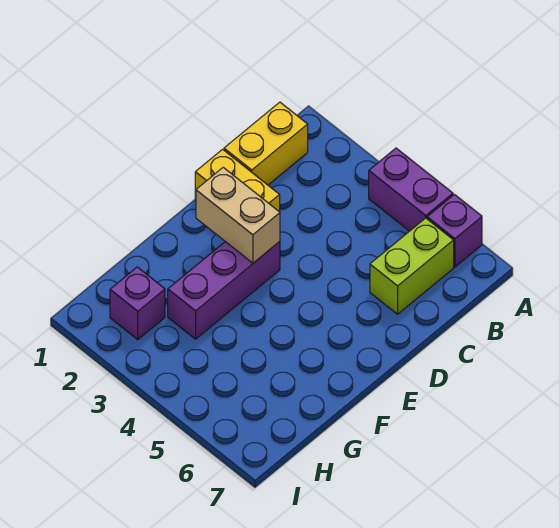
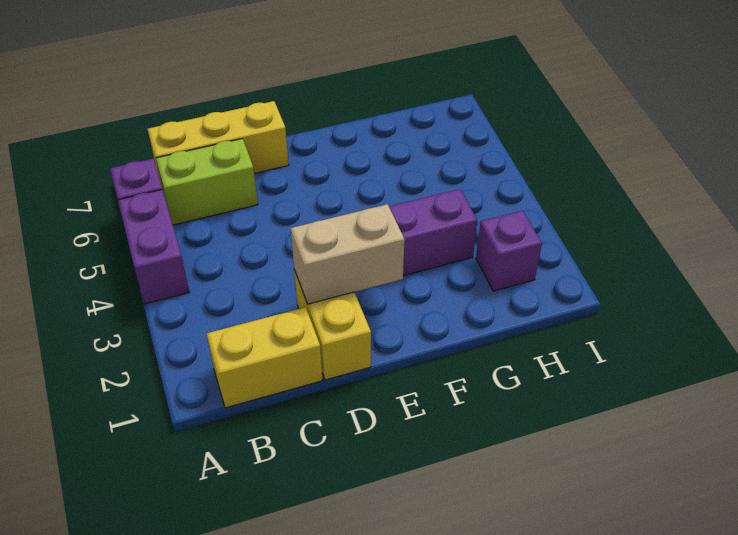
none -> yellow 1x3 brick [148,101,289,190]
tan 1x2 brick [196,167,280,263] -> tan 1x2 brick turned to [291,204,405,304]

